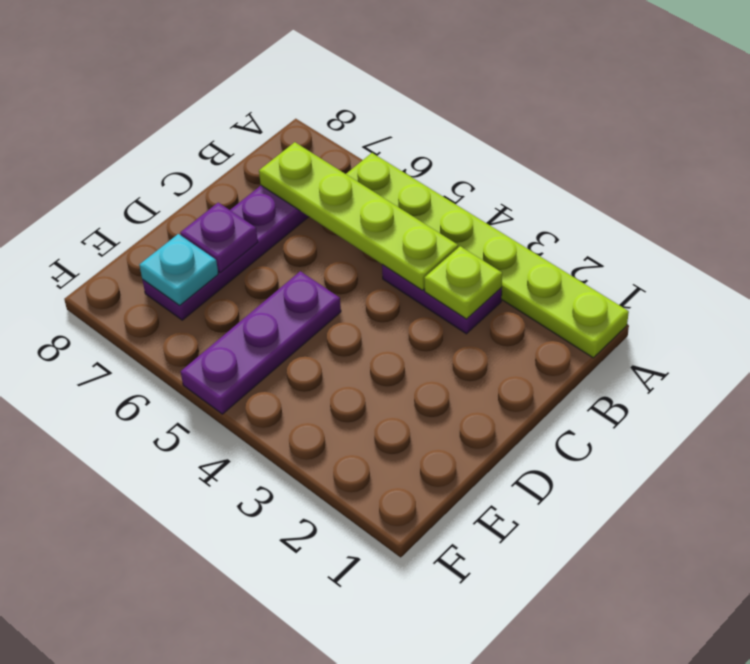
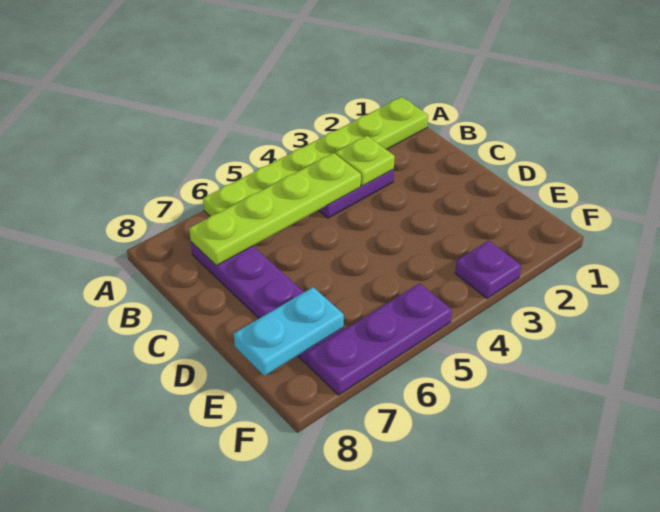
purple 1x3 plate [181,271,341,414] -> purple 1x3 plate turned to [307,283,452,395]
purple 1x1 plate [180,203,258,273] -> purple 1x1 plate moved to [455,241,521,298]
cyan 1x1 plate [139,234,218,306] -> cyan 1x2 plate [234,287,344,376]

